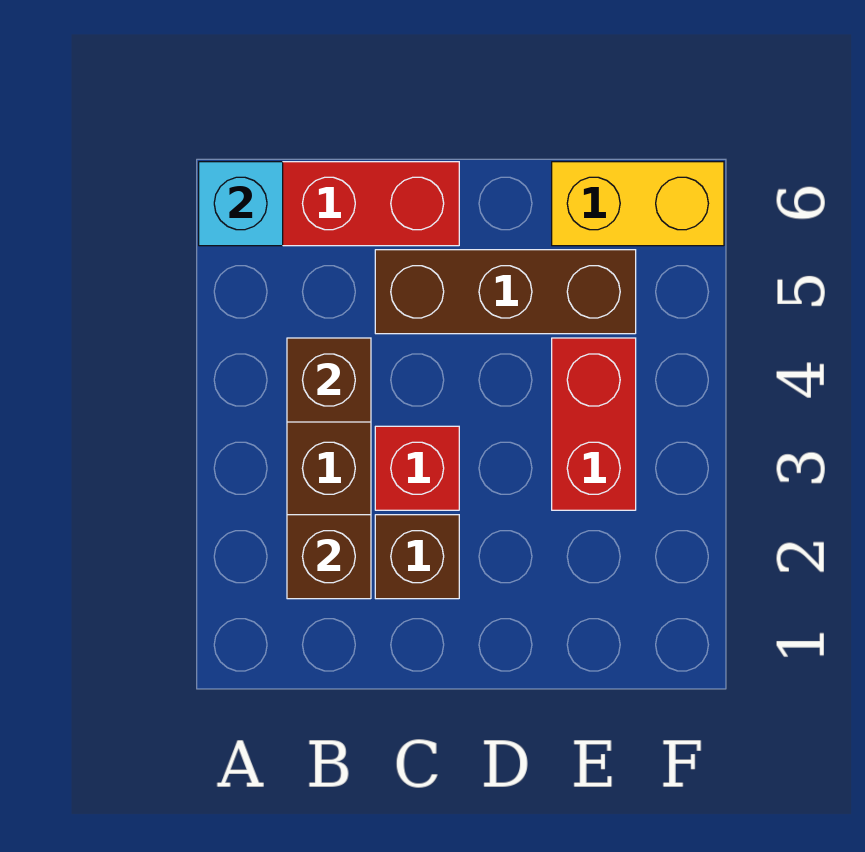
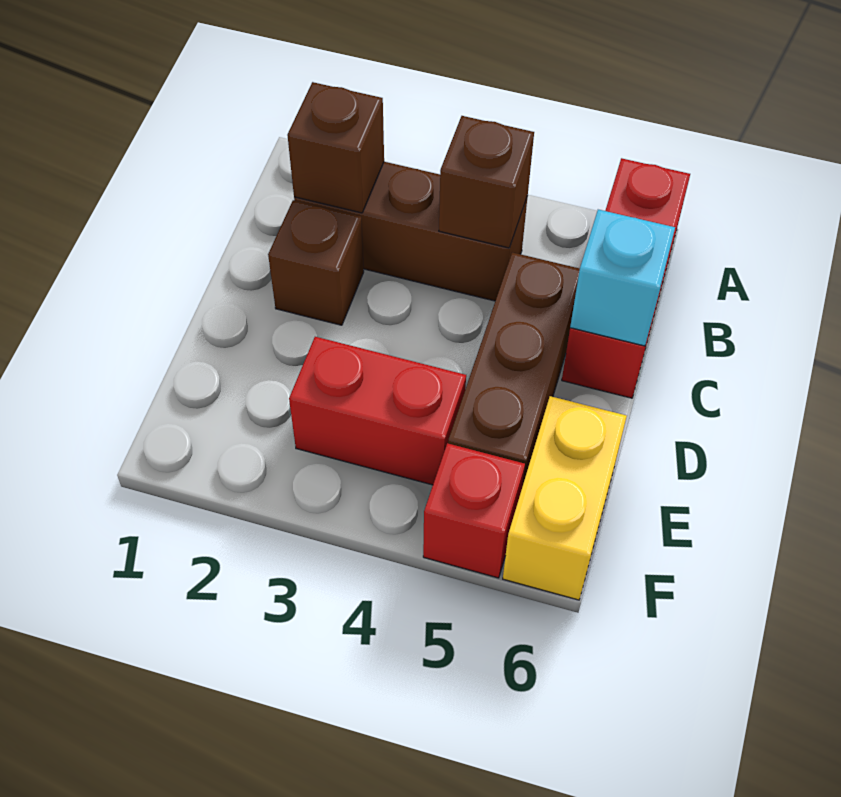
cyan 1x1 brick [199,162,283,246] -> cyan 1x1 brick moved to [570,210,675,346]
red 1x1 brick [375,426,459,510] -> red 1x1 brick moved to [423,443,525,578]

